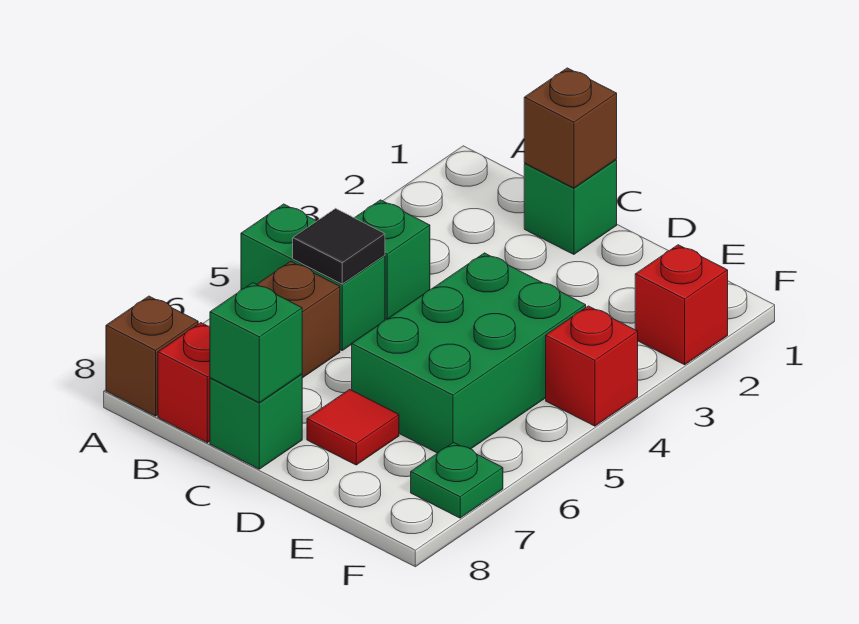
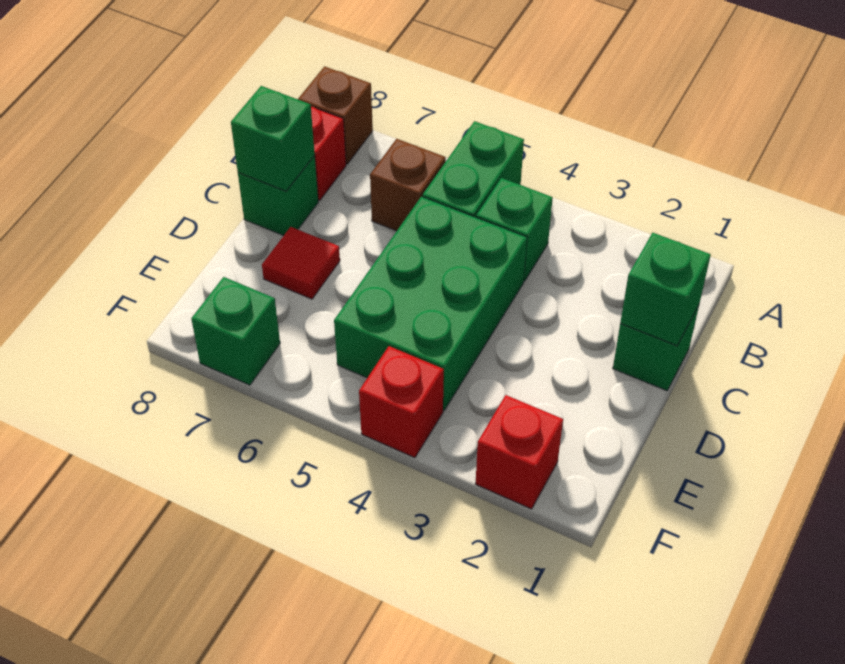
black 1x1 tile [293,208,385,284] -> none
brown 1x1 brick [524,68,617,188] -> green 1x1 brick [620,233,711,346]
green 2x3 brick [352,253,586,453] -> green 2x3 brick turned to [334,197,527,411]
green 1x1 plate [411,442,503,518] -> green 1x1 brick [191,277,280,385]

